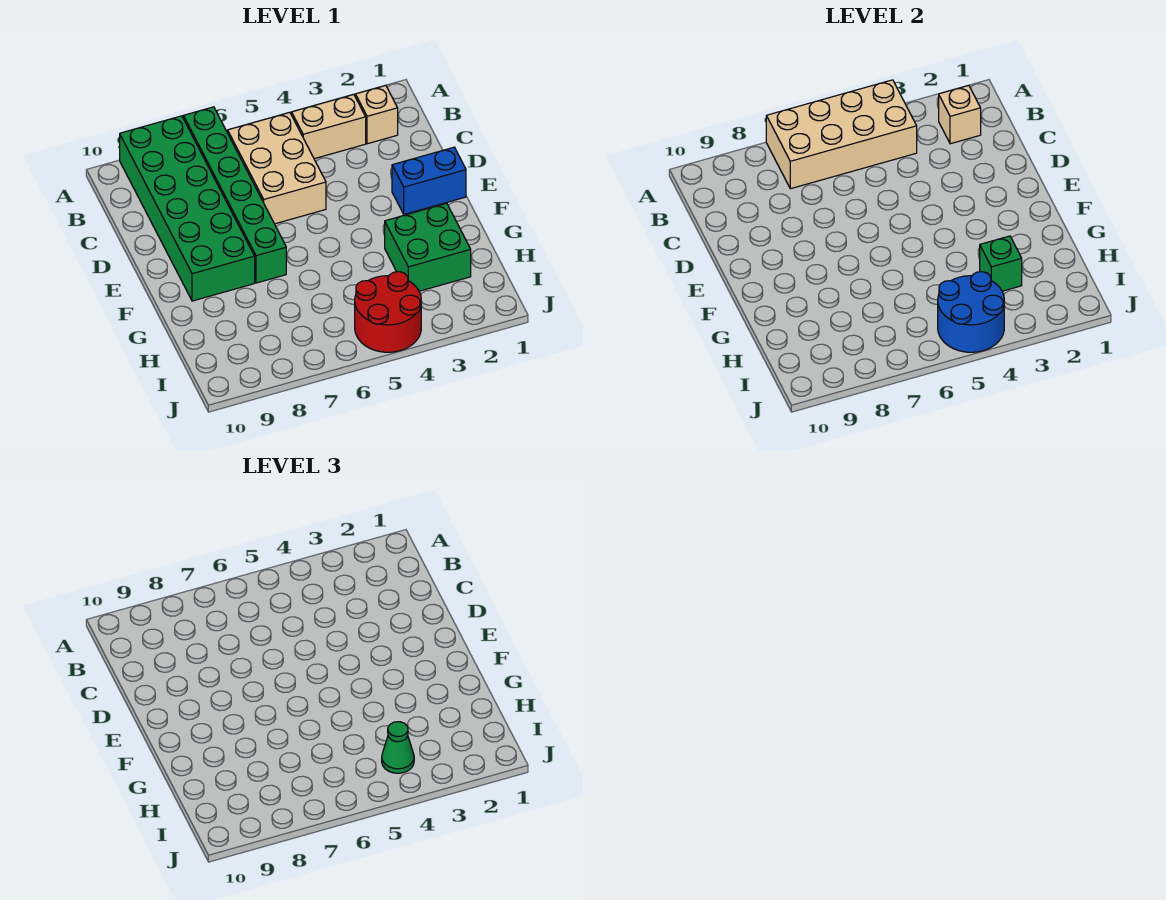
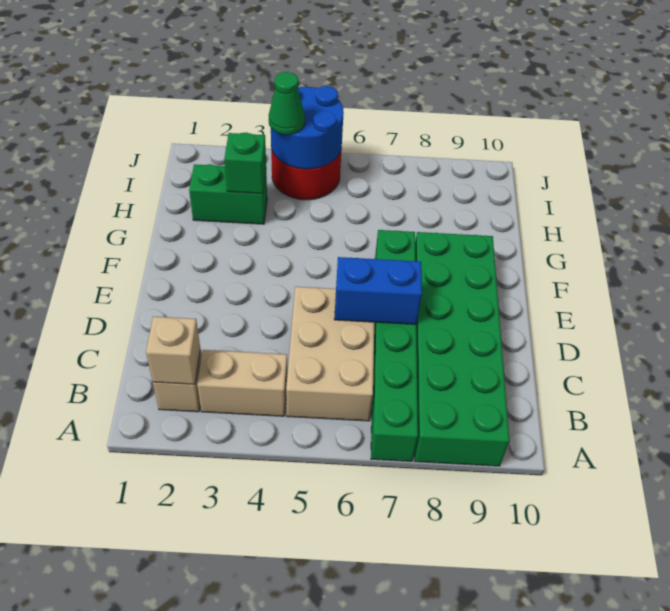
tan 2x4 brick [766,80,917,189] -> none
blue 1x2 brick [392,147,466,214] -> blue 1x2 brick moved to [334,257,422,324]
green 2x2 brick [385,203,471,291] -> green 1x2 brick [189,164,267,224]

